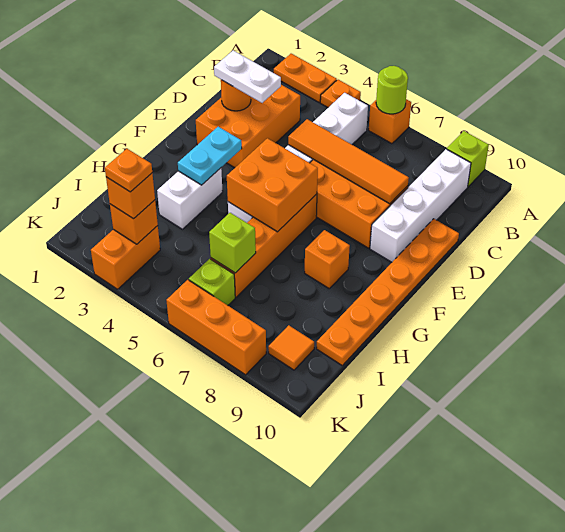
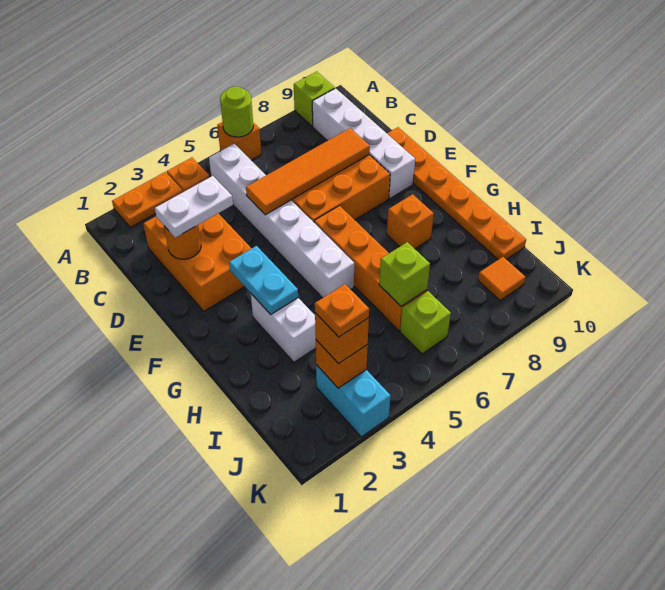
orange 2x2 brick [227,138,318,232] -> none
orange 1x2 brick [91,226,160,289] -> cyan 1x2 brick [316,365,391,437]
orange 1x3 brick [166,280,266,375] -> none

